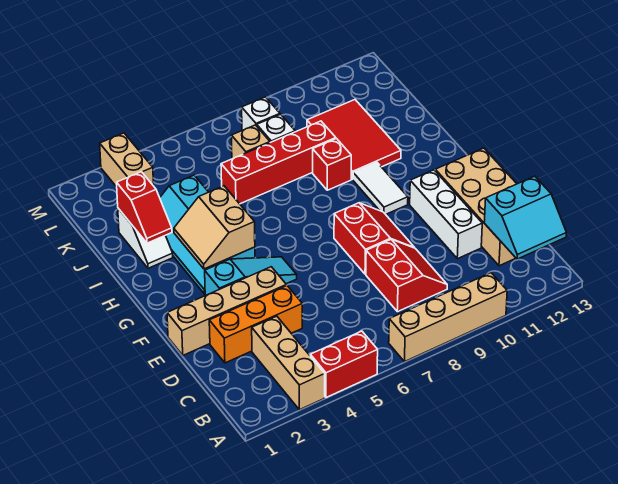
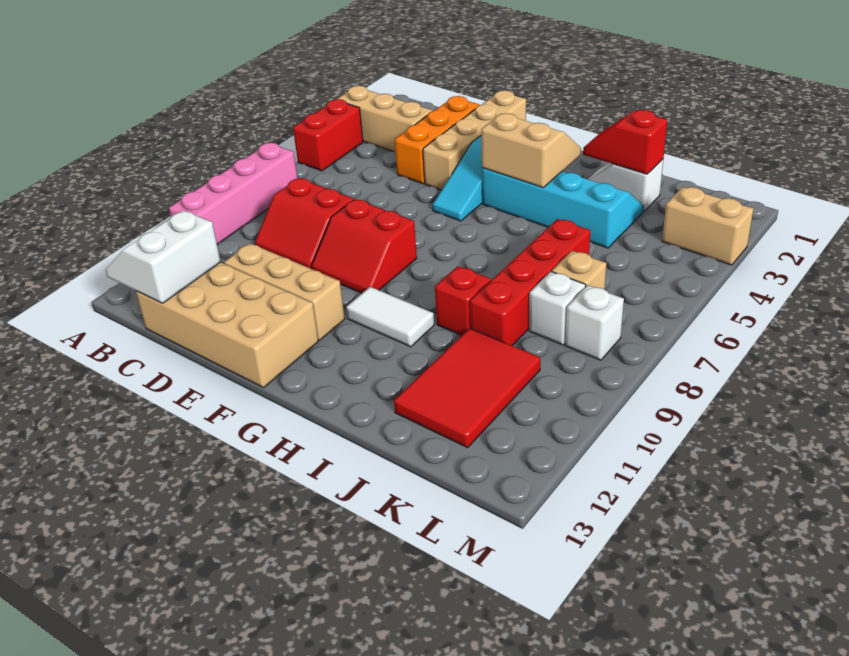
tan 1x4 brick [389,273,507,362] -> pink 1x4 brick [169,143,298,244]
cyan 2x2 slope [484,176,567,259] -> white 2x2 slope [106,210,221,303]
white 1x3 brick [410,170,482,259] -> tan 1x3 brick [224,243,345,340]
red 2x3 tile [307,100,401,179] -> red 2x3 tile turned to [394,328,540,448]

